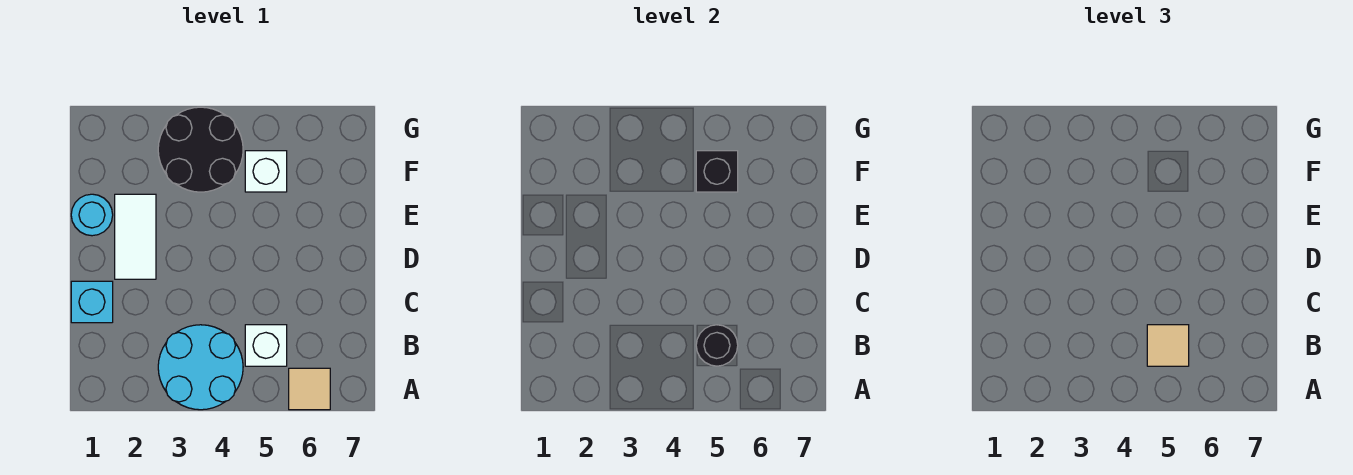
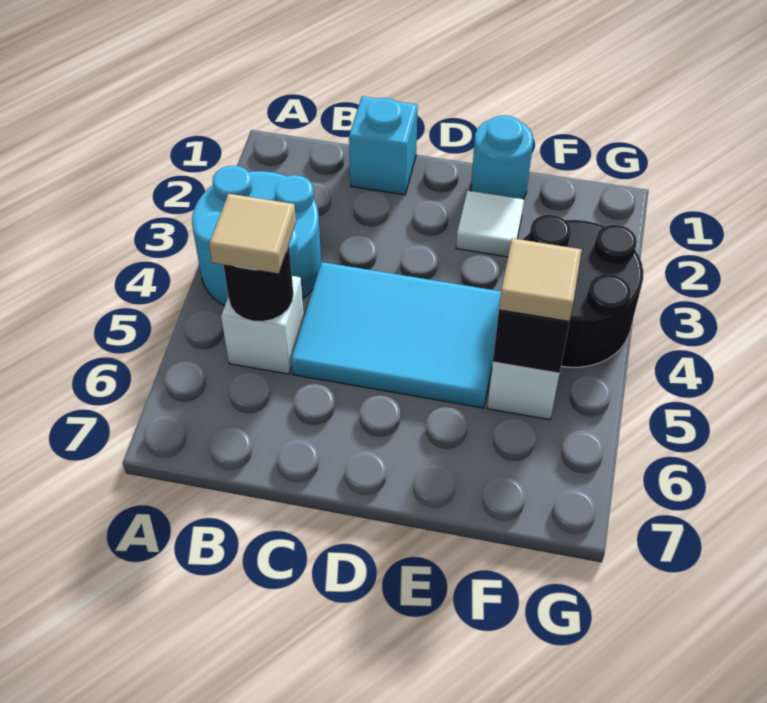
tan 1x1 tile [289,368,330,410] -> tan 1x1 tile moved to [499,238,581,321]
none -> cyan 2x3 tile [291,262,501,408]
white 1x2 tile [115,194,156,279] -> white 1x1 tile [456,191,524,257]

